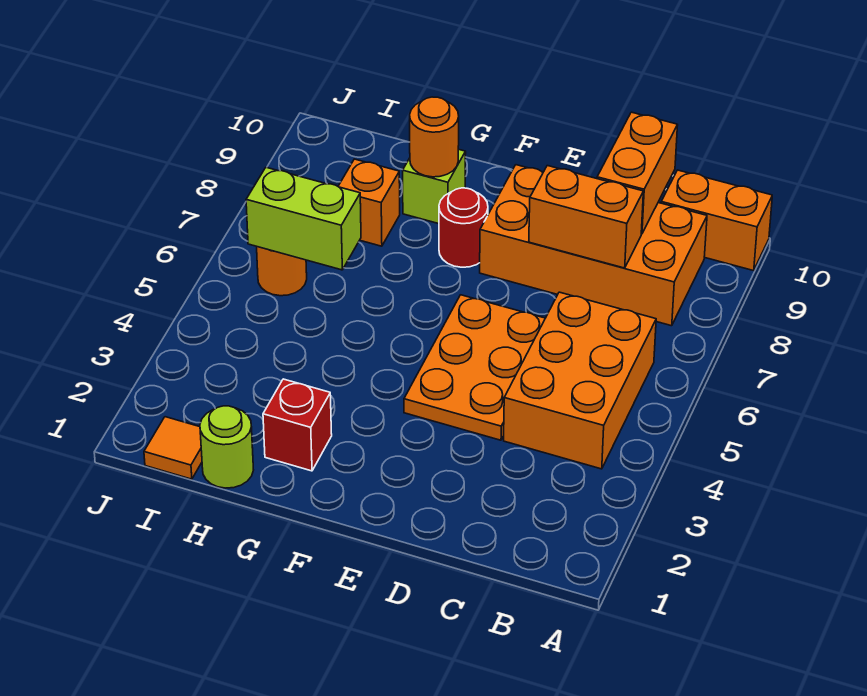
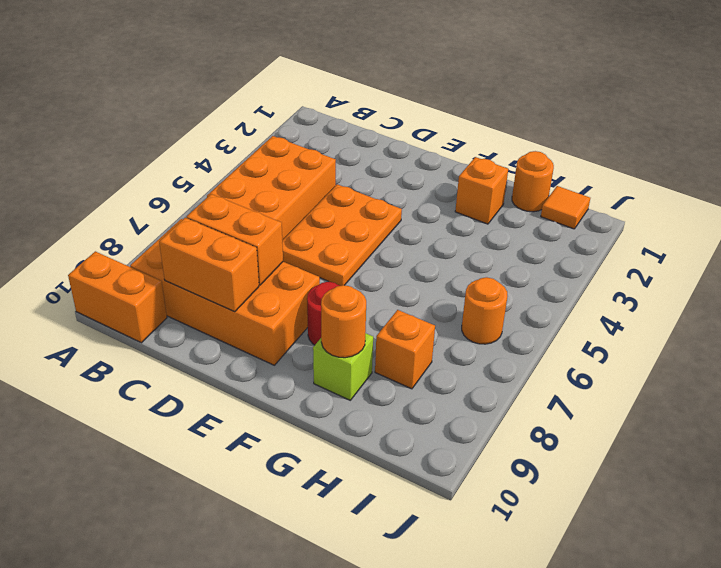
orange 1x2 brick [597,112,678,234] -> orange 1x2 brick turned to [159,218,259,312]
red 1x1 brick [263,379,332,471] -> orange 1x1 brick [455,157,508,224]
lime 1x1 round brick [200,406,253,488] -> orange 1x1 round brick [512,151,554,212]
lime 1x2 brick [246,167,361,270] -> none

